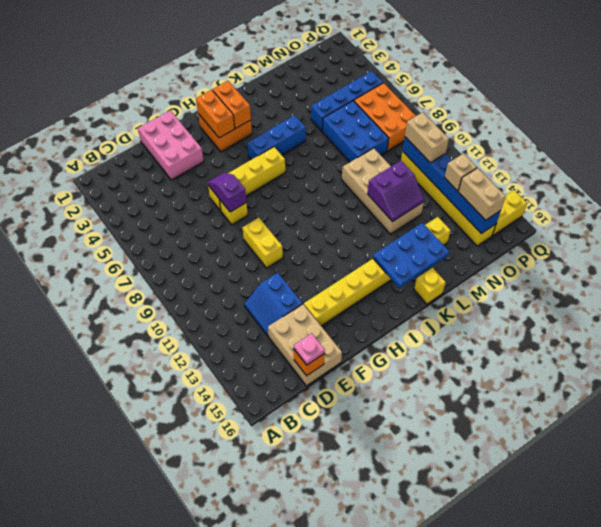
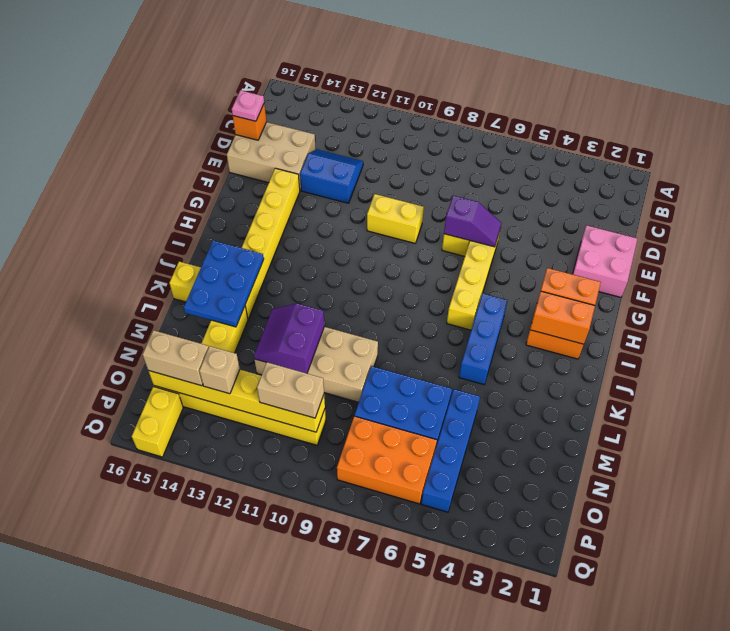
pink 2x3 brick [138,110,204,180] -> pink 2x2 brick [573,225,637,297]
blue 1x6 brick [403,137,501,234] -> yellow 1x6 brick [149,370,325,432]

